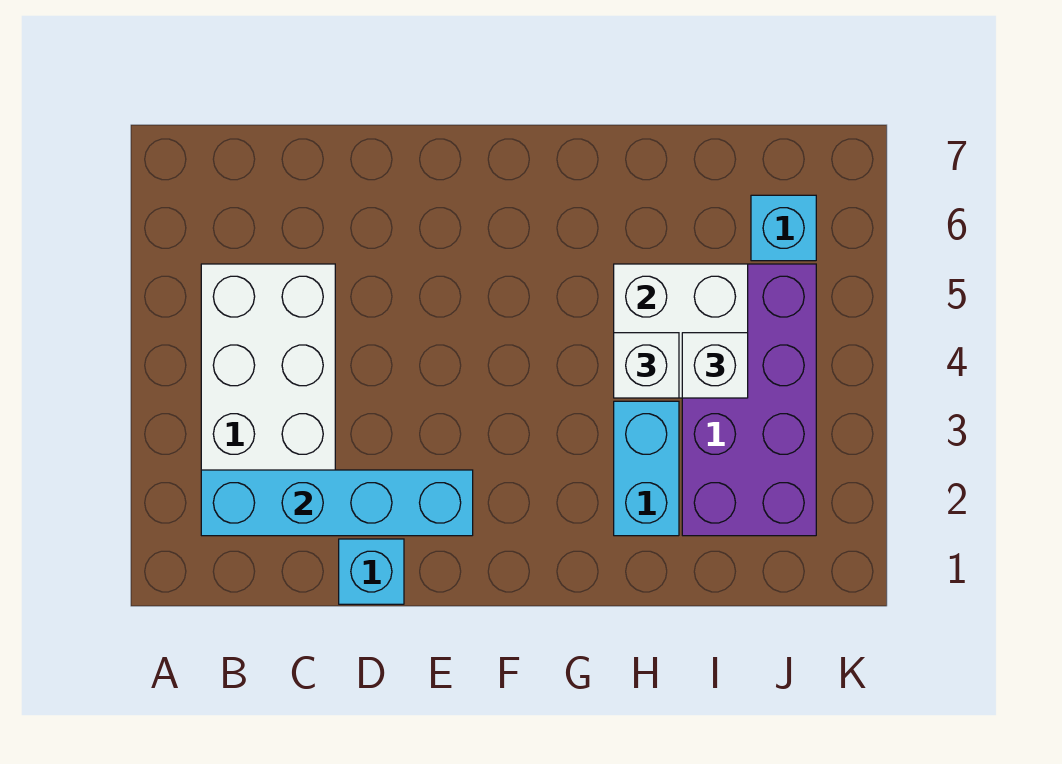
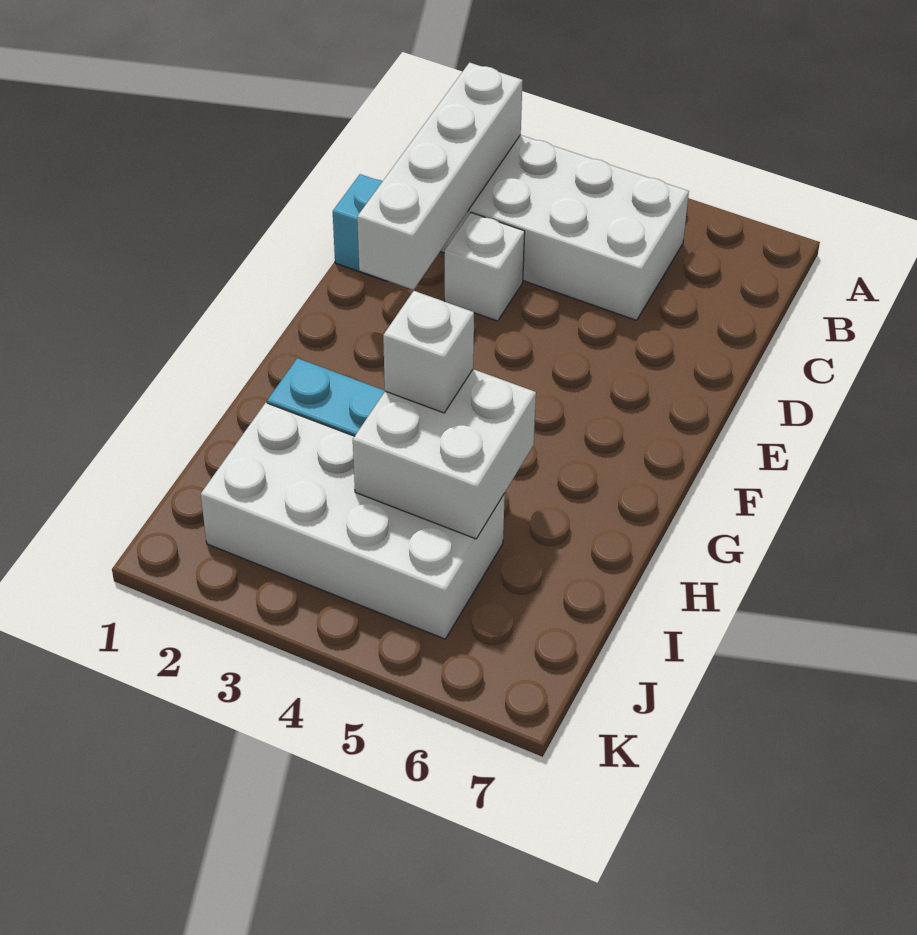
cyan 1x4 brick [201,470,473,536] -> white 1x4 brick [357,62,523,290]
purple 2x4 brick [682,264,816,536] -> white 2x4 brick [201,403,505,639]
white 1x1 brick [682,333,748,398] -> white 1x1 brick moved to [445,213,525,321]
cyan 1x1 brick [751,195,816,261] -> none

